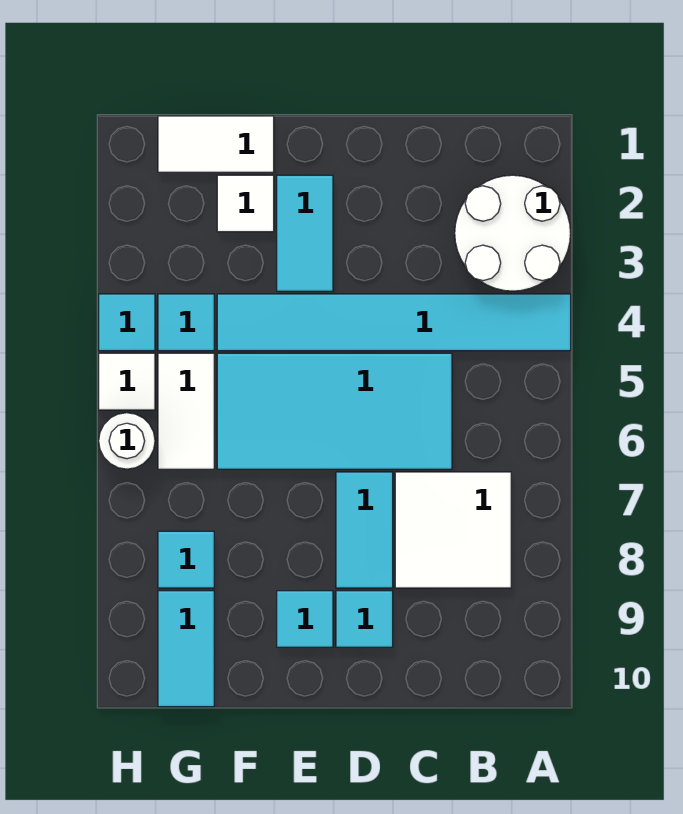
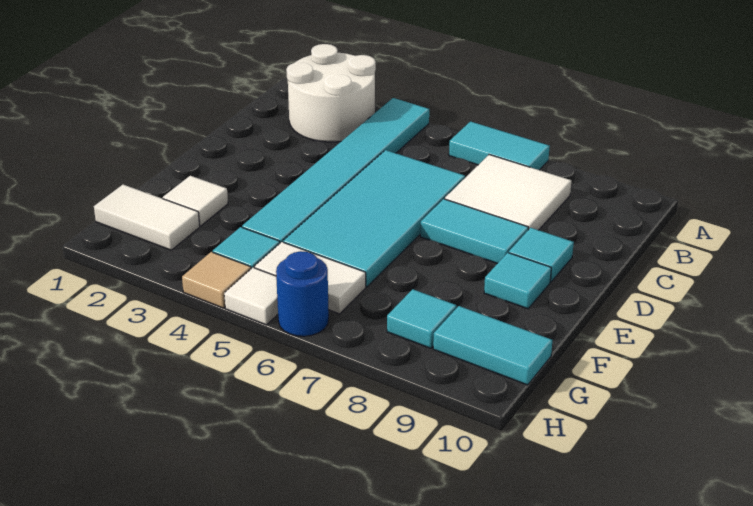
cyan 1x2 tile [277,175,333,291] -> cyan 1x2 tile moved to [449,122,550,170]
white 1x2 tile [158,116,274,172] -> white 1x2 tile turned to [94,185,200,250]
cyan 1x1 tile [99,294,155,351] -> tan 1x1 tile [182,252,251,308]
white 1x1 round brick [99,413,155,469] -> blue 1x1 round brick [276,251,329,336]

